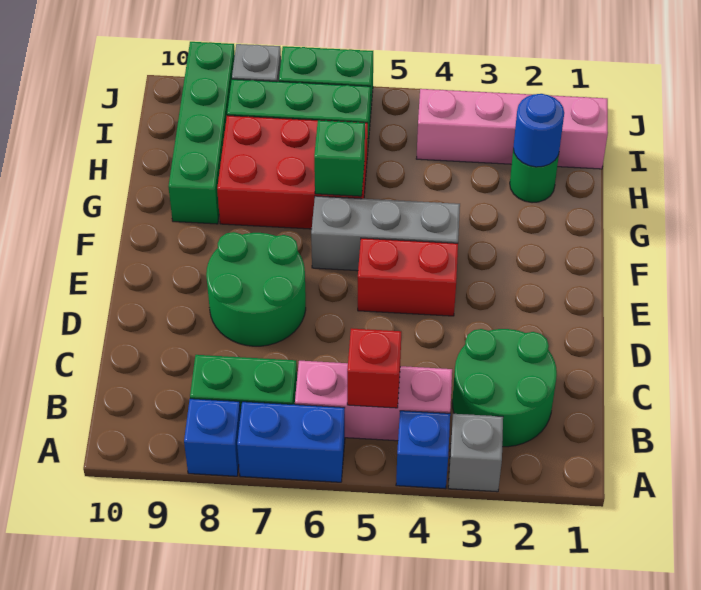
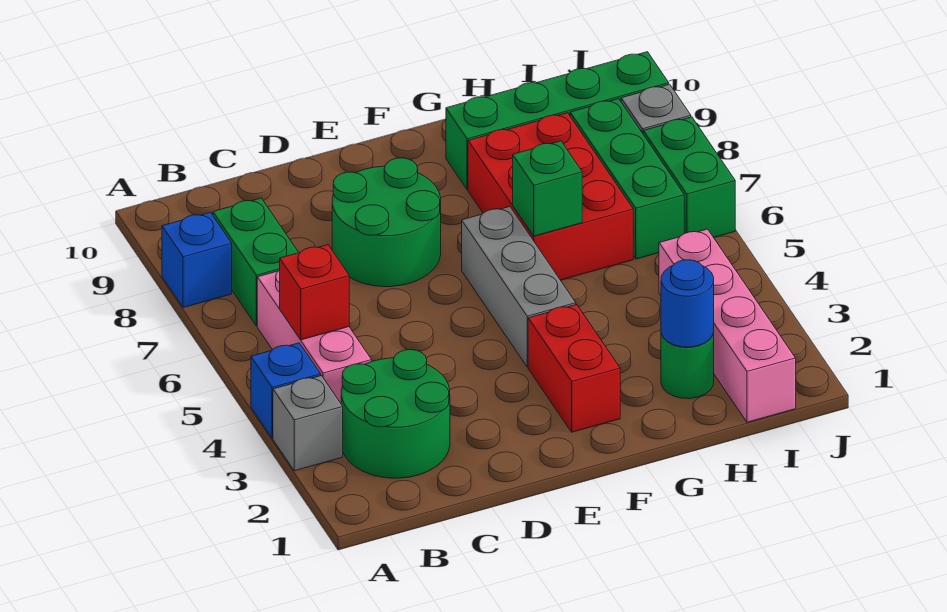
blue 1x2 brick [237,402,345,482] -> none
red 1x2 brick [358,238,458,316] -> red 1x2 brick moved to [528,304,620,432]

